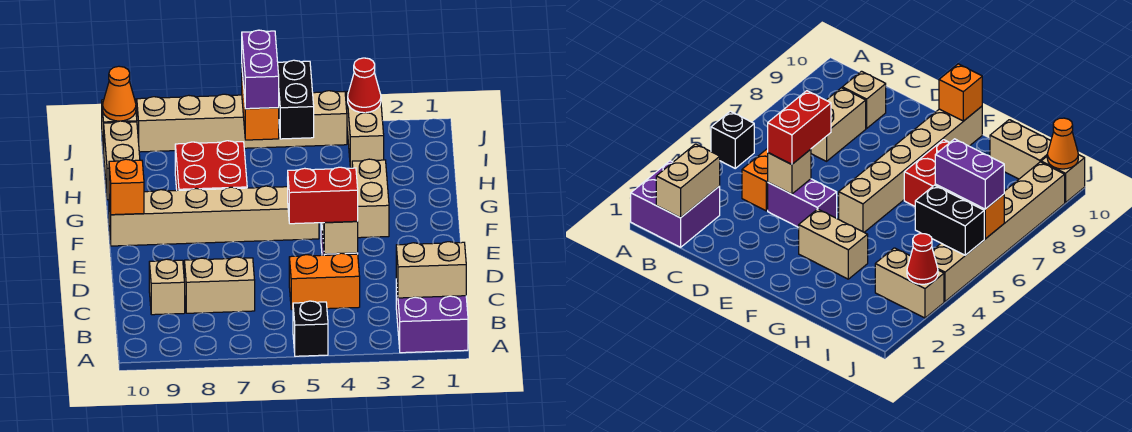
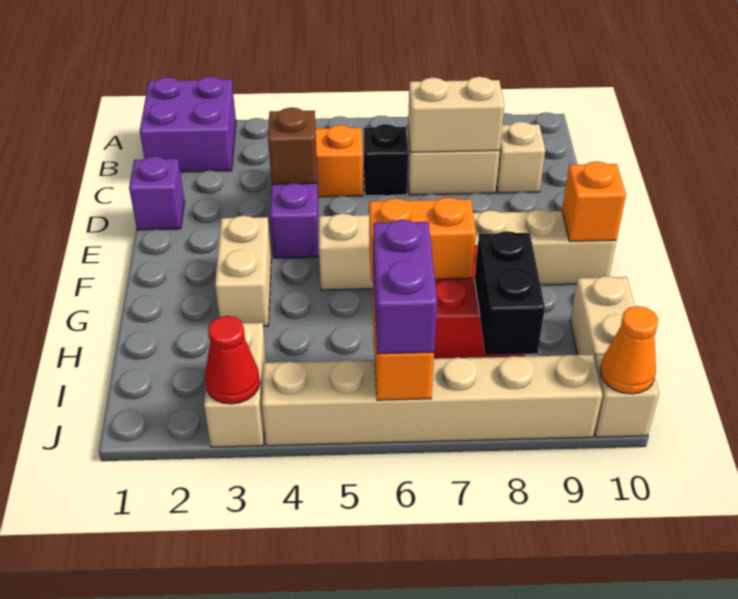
black 1x1 brick [293,301,328,356] -> black 1x1 brick moved to [364,124,408,196]
tan 1x2 brick [396,242,466,298] -> tan 1x2 brick moved to [408,77,504,152]
none -> purple 1x1 brick [129,157,184,230]
tan 1x1 brick [323,221,358,254] -> brown 1x1 brick [268,108,317,184]
red 1x2 brick [287,167,358,224] -> none
none -> orange 1x2 brick [369,197,476,281]
black 1x2 brick [278,60,314,139] -> black 1x2 brick moved to [475,231,545,355]

